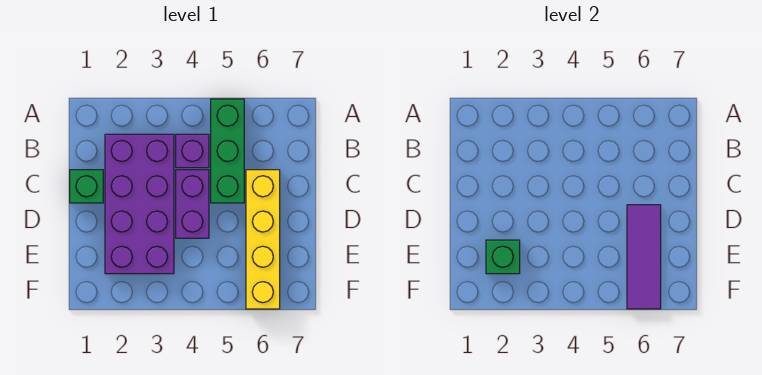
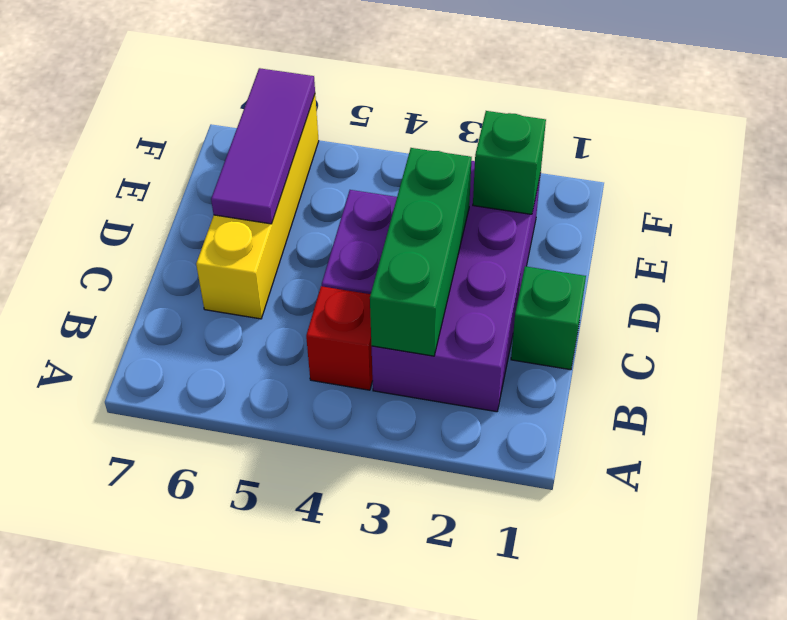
green 1x3 brick [211,99,244,203] -> green 1x3 brick moved to [370,148,472,356]
purple 1x1 brick [176,134,209,168] -> red 1x1 brick [306,286,373,390]

